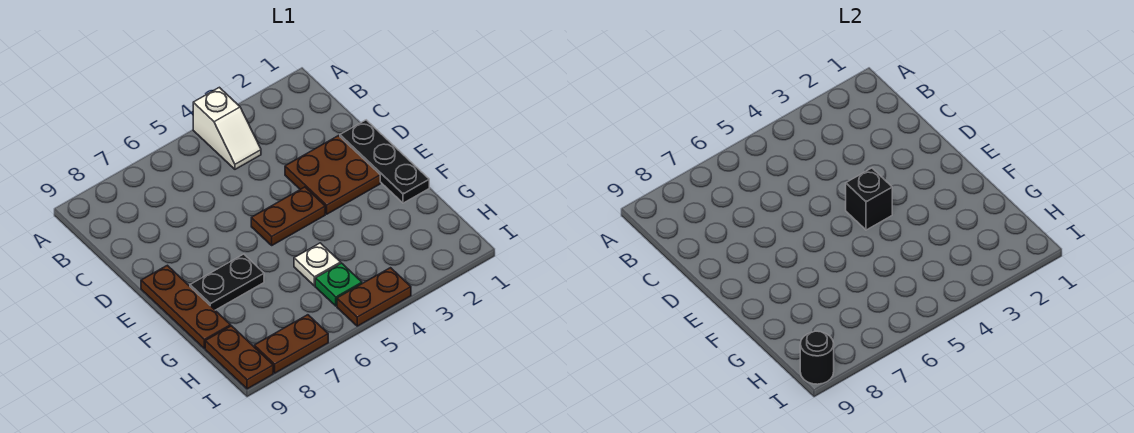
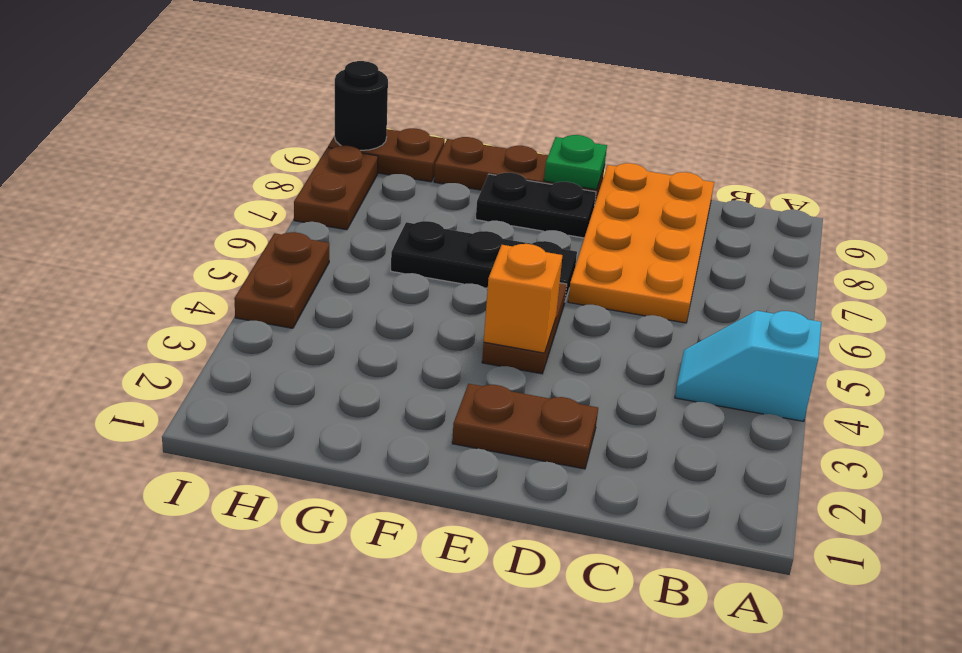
white 1x2 slope [193,87,261,169] -> cyan 1x2 slope [675,311,821,421]
none -> orange 2x4 plate [568,163,714,323]
black 1x3 plate [340,120,429,203] -> black 1x3 plate moved to [391,221,577,300]
brown 2x2 plate [285,136,380,214] -> brown 1x2 plate [452,384,598,469]
black 1x1 brick [846,168,892,230] -> orange 1x1 brick [484,244,563,353]
black 1x2 plate [190,254,264,310] -> black 1x2 plate turned to [476,173,596,238]
white 1x1 plate [294,243,341,286] -> none
green 1x1 plate [315,263,362,306] -> green 1x1 plate moved to [544,135,607,190]

